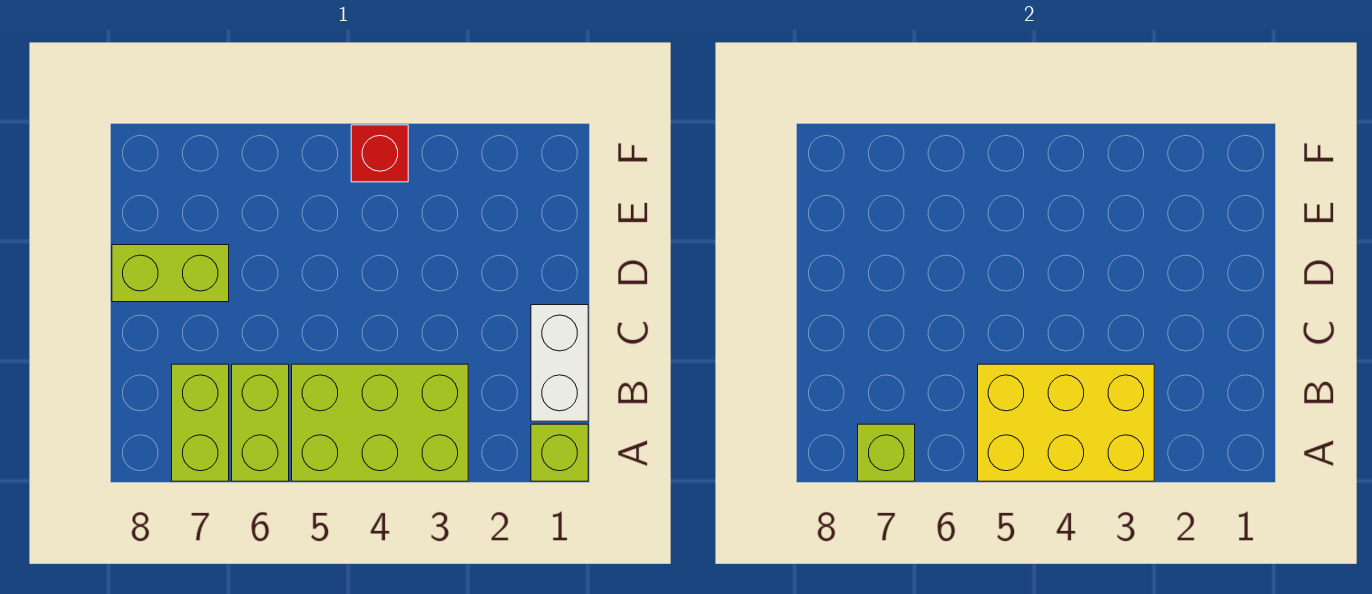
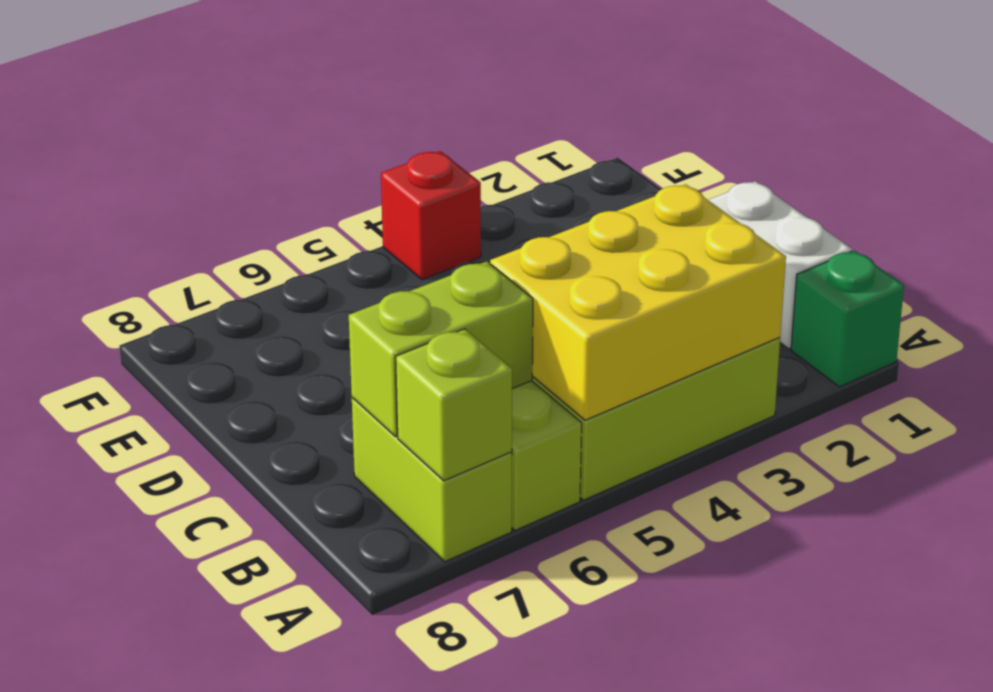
lime 1x1 brick [531,424,588,481] -> green 1x1 brick [791,250,904,387]
lime 1x2 brick [112,245,229,302] -> lime 1x2 brick moved to [349,261,533,437]

